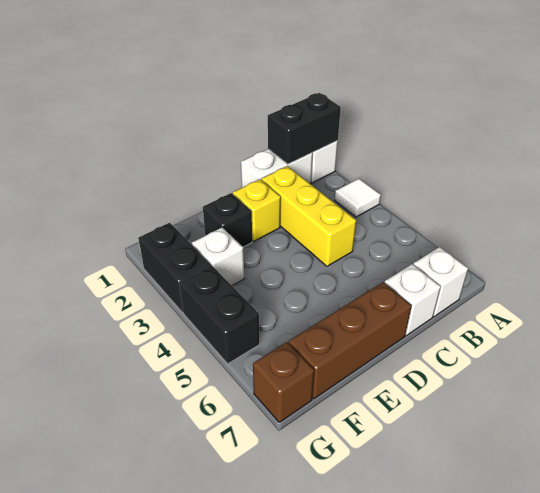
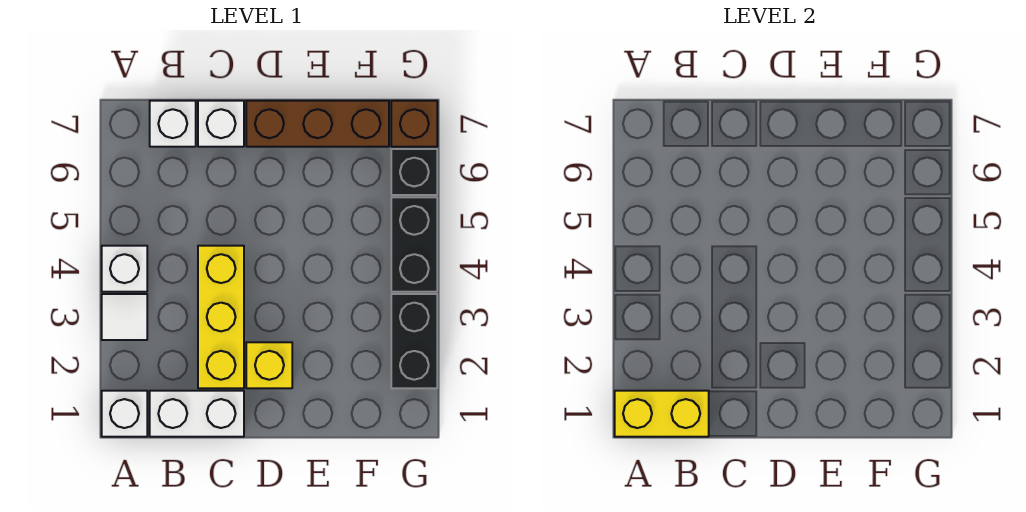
black 1x2 brick [268,93,341,164] -> yellow 1x2 brick [615,391,709,437]
black 1x1 brick [203,193,252,247] -> black 1x1 brick moved to [391,149,437,195]
white 1x1 brick [192,228,245,286] -> white 1x1 brick moved to [102,246,147,292]

